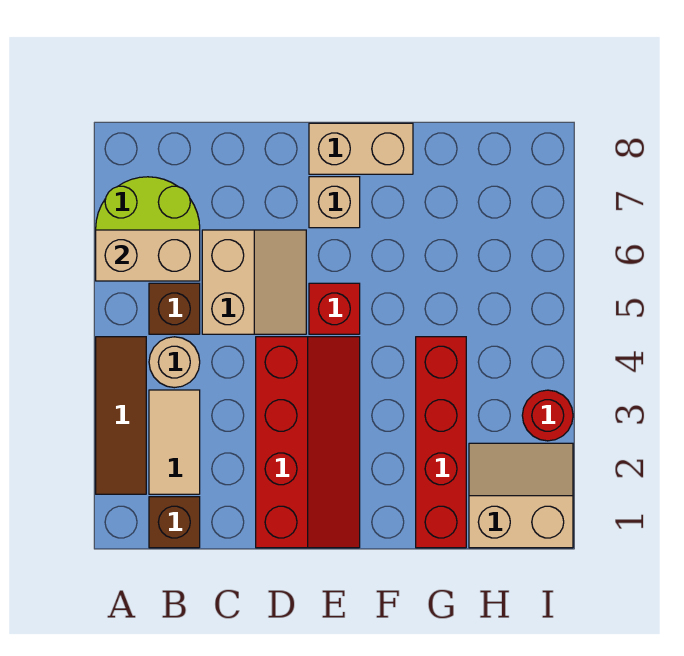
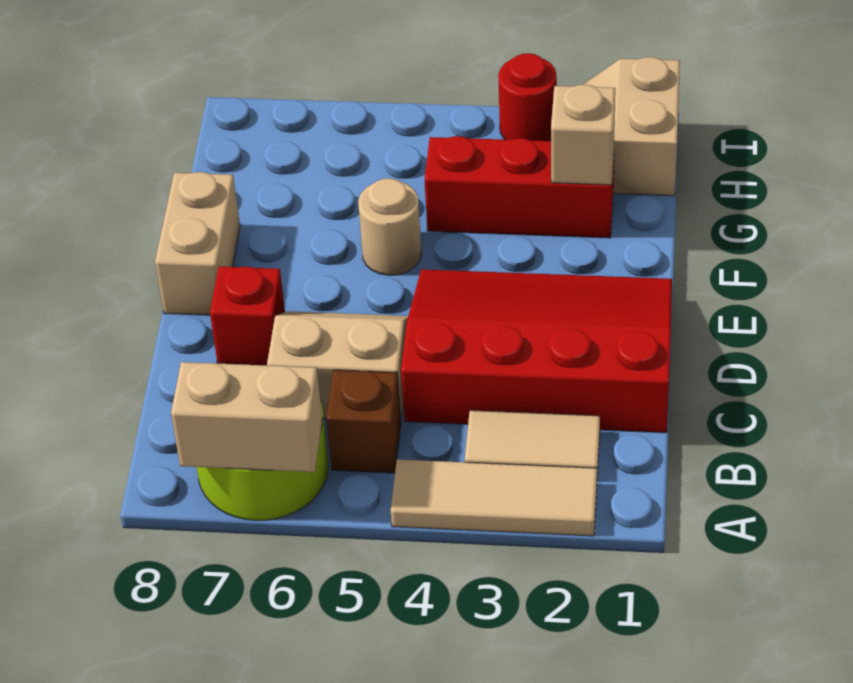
brown 1x3 tile [96,337,146,494] -> tan 1x3 tile [391,459,597,536]
tan 1x2 brick [96,230,200,281] -> tan 1x2 brick turned to [171,362,322,472]
brown 1x1 brick [149,497,200,548] -> none
tan 1x1 round brick [149,337,200,388] -> tan 1x1 round brick moved to [358,178,422,275]
red 2x4 slope [256,337,360,548] -> red 3x4 slope [401,269,672,433]
red 1x1 brick [309,283,360,334] -> red 1x1 brick moved to [210,266,285,366]
tan 1x1 brick [309,177,360,228] -> tan 1x1 brick moved to [551,84,615,185]
red 1x4 brick [416,337,466,548] -> red 1x3 brick [425,136,614,238]

